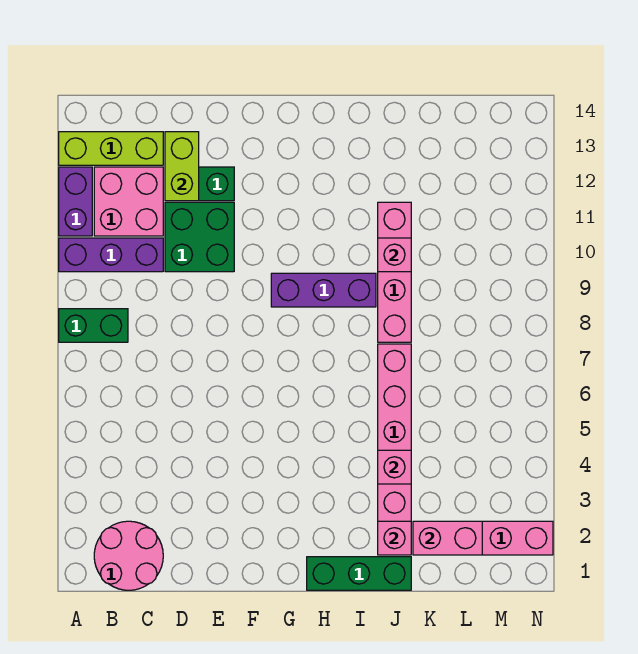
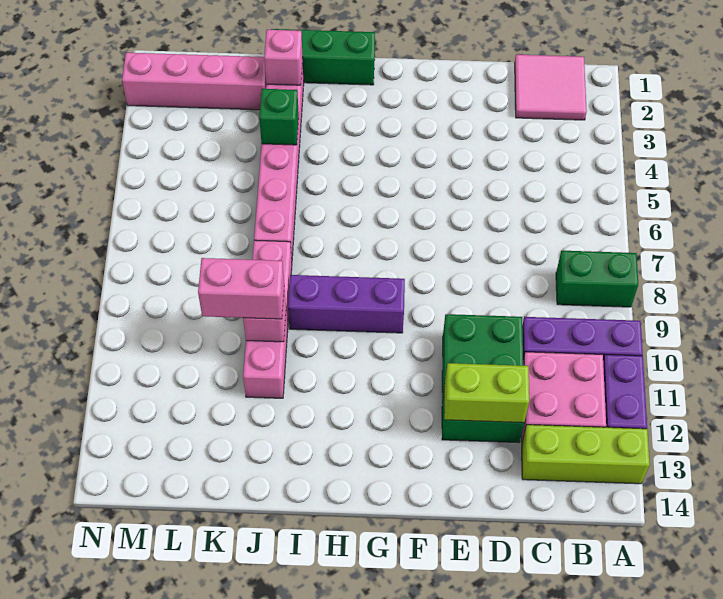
pink 2x2 round brick [94,521,163,590] -> pink 2x2 tile [515,54,587,120]
lime 1x2 brick [165,132,199,201] -> lime 1x2 brick turned to [444,363,529,423]
pink 1x1 brick [378,450,411,484] -> green 1x1 brick [259,89,299,145]
pink 1x2 brick [413,521,482,555] -> pink 1x2 brick moved to [198,258,284,319]

